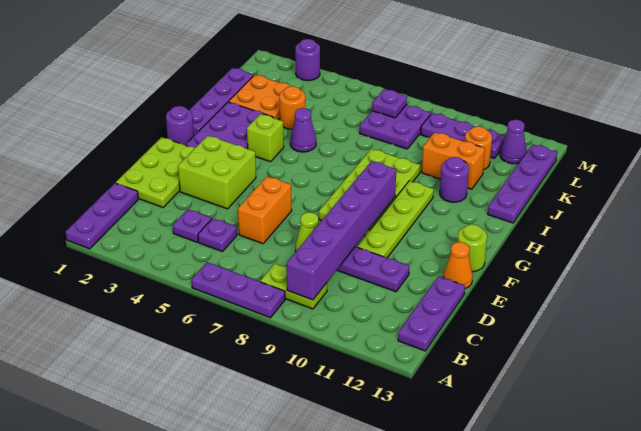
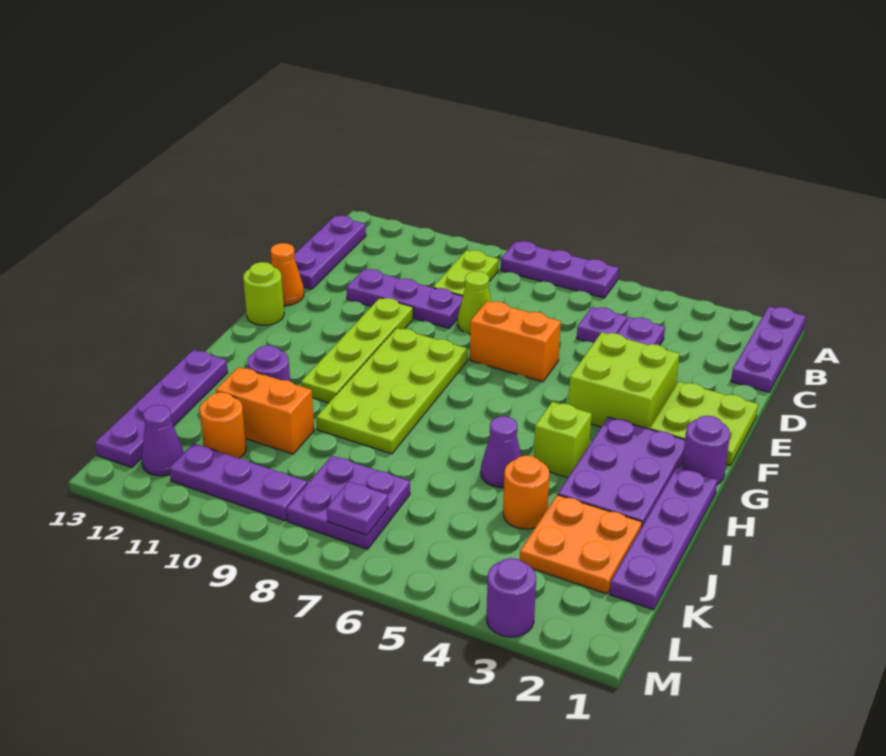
lime 1x2 plate [260,264,327,309] -> lime 1x2 plate turned to [433,250,499,296]
purple 1x6 brick [286,161,396,300] -> none
lime 2x3 plate [116,137,195,207] -> lime 2x2 plate [650,382,758,465]
orange 1x2 brick [238,176,292,244] -> orange 1x2 brick turned to [470,301,561,382]

